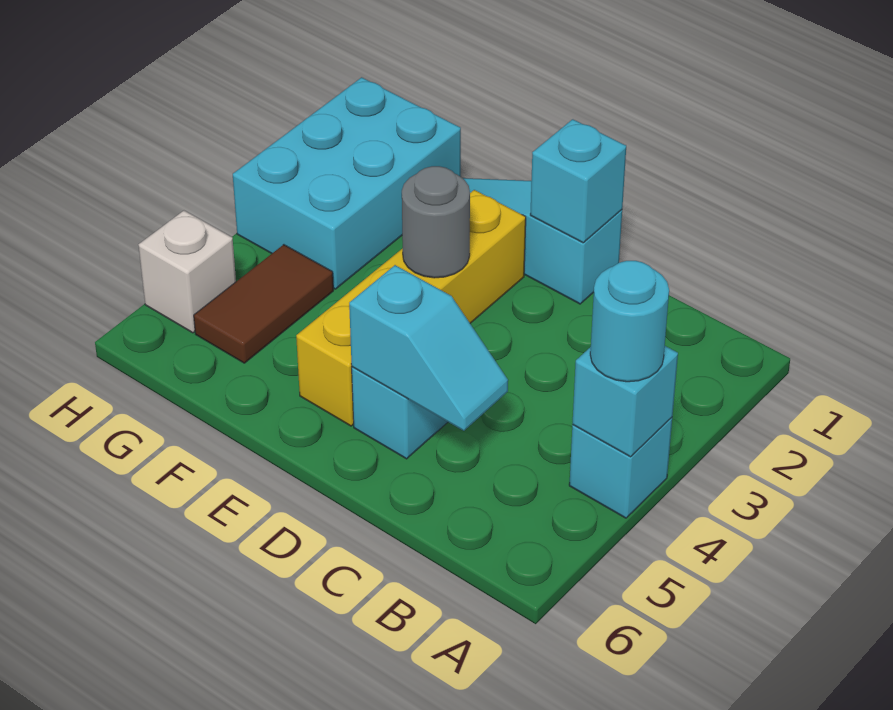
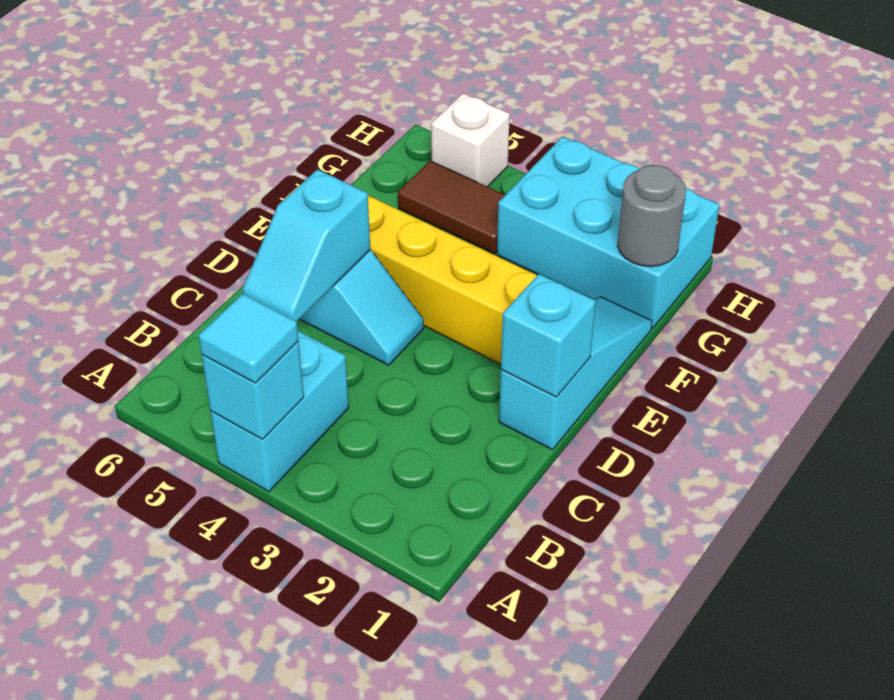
cyan 1x1 brick [569,418,672,518] -> cyan 1x2 brick [210,331,349,492]
cyan 1x1 round brick [590,261,669,382] -> cyan 1x1 tile [198,294,298,383]
grey 1x1 round brick [402,166,470,278] -> grey 1x1 round brick moved to [617,165,686,267]

